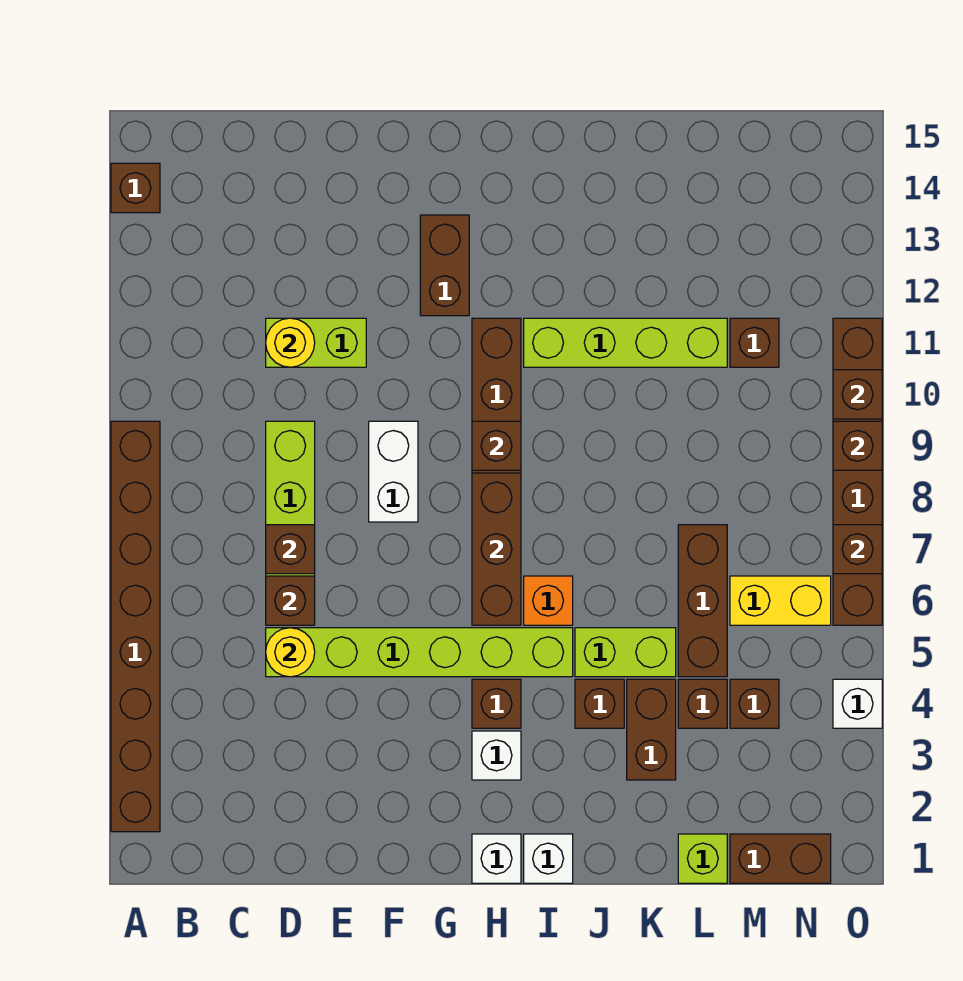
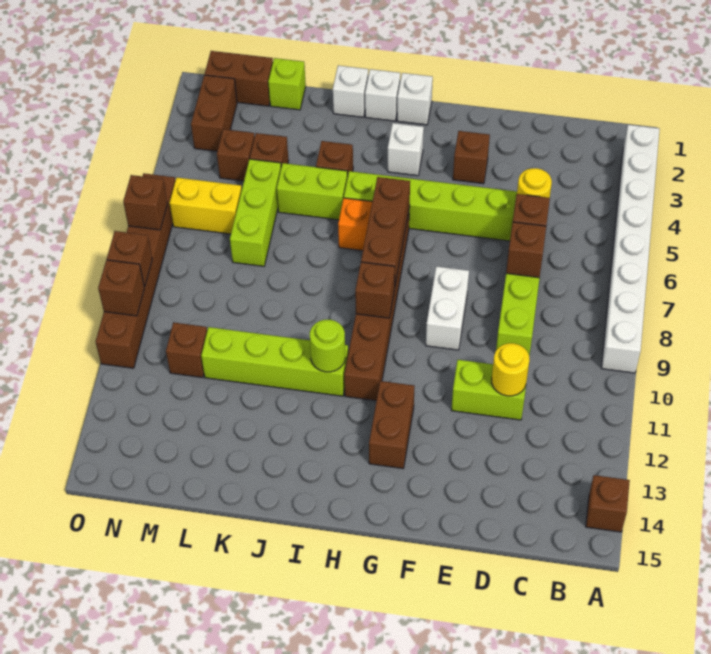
brown 1x8 brick [111,421,160,832] -> white 1x8 brick [602,125,660,373]
brown 1x1 brick [472,679,521,728] -> brown 1x1 brick moved to [453,131,490,184]
none -> lime 1x1 round brick [310,320,345,372]
brown 1x2 brick [627,679,676,780] -> brown 1x2 brick moved to [191,75,237,151]
brown 1x3 brick [678,525,727,677] -> lime 1x3 brick [230,159,281,266]
white 1x1 brick [833,679,882,728] -> white 1x1 brick moved to [333,66,368,117]

